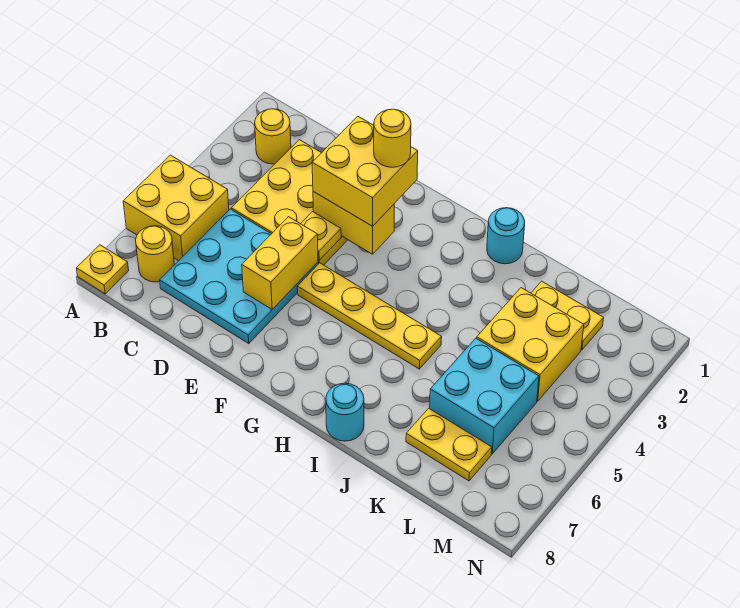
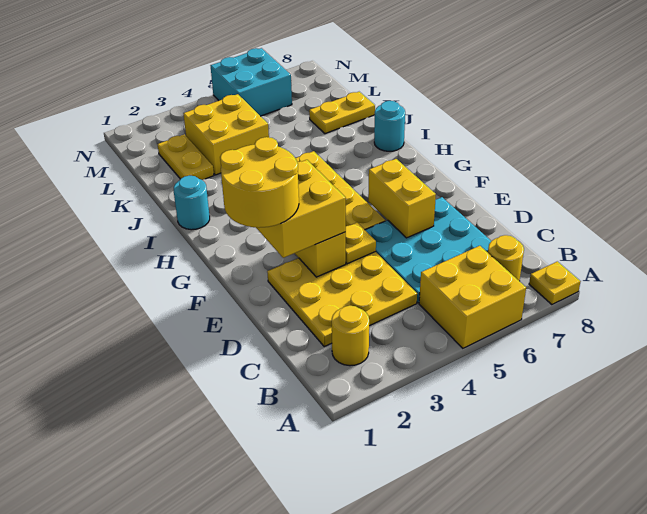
yellow 1x2 brick [242,217,318,309] -> yellow 1x2 brick turned to [368,159,436,238]
yellow 1x1 round brick [374,109,411,167] -> yellow 2x2 round brick [220,137,299,228]
cyan 2x2 brick [430,338,539,454] -> cyan 2x2 brick moved to [211,48,292,116]
yellow 1x2 plate [406,408,492,481] -> yellow 1x2 plate turned to [309,92,375,134]

